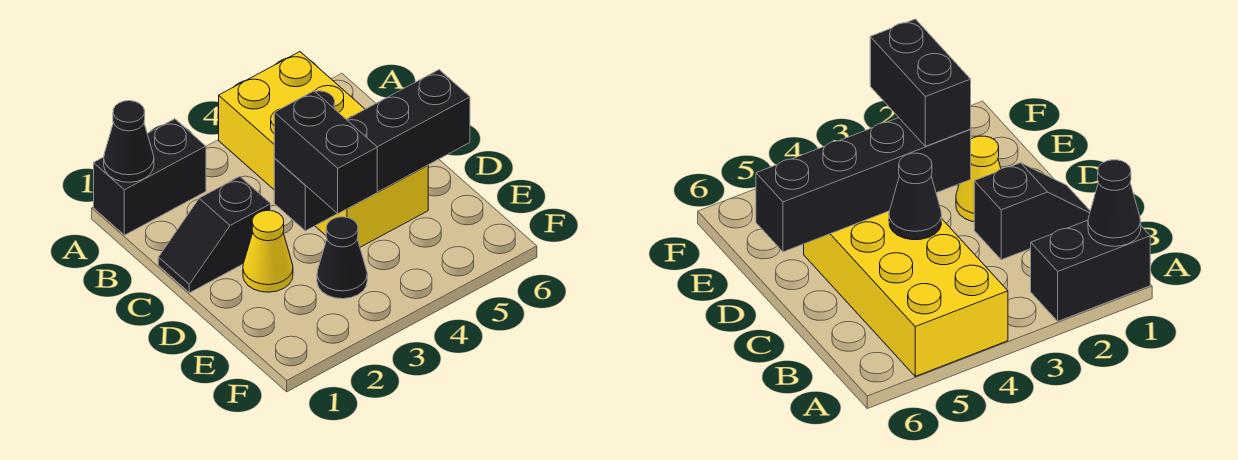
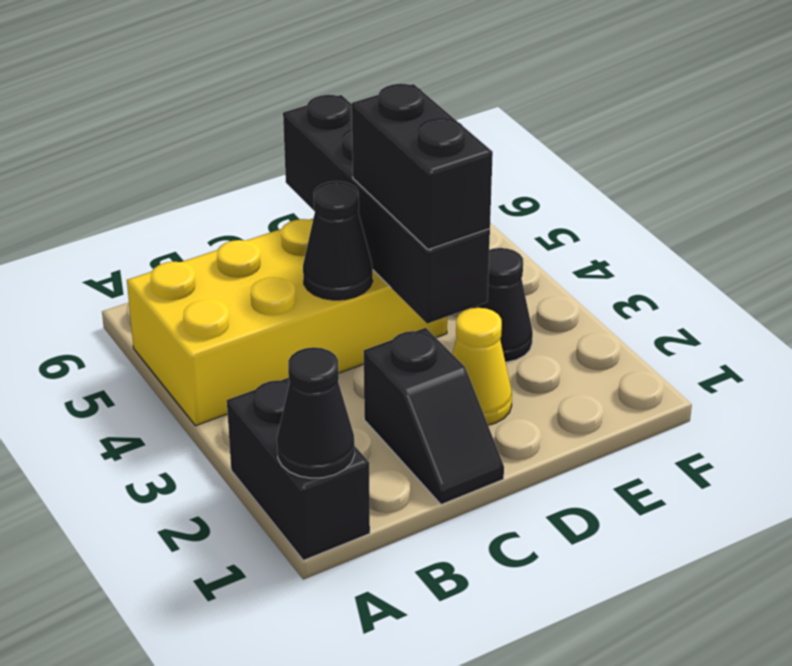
black 1x2 brick [274,91,377,214] -> black 1x2 brick turned to [352,84,493,250]

